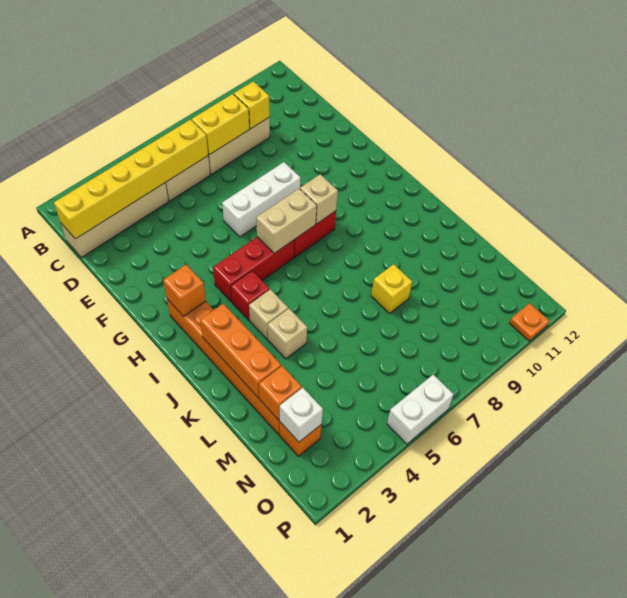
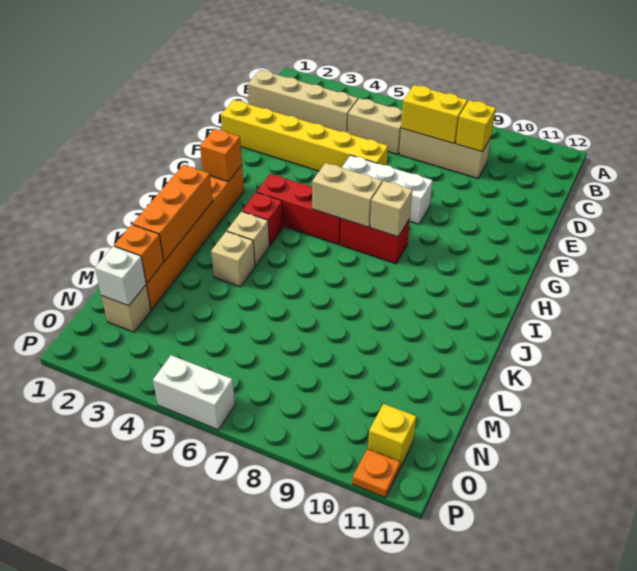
yellow 1x6 brick [54,120,208,239] -> yellow 1x6 brick moved to [221,100,388,171]
yellow 1x1 brick [371,264,412,313] -> yellow 1x1 brick moved to [368,404,416,468]
orange 1x1 brick [280,422,321,456] -> tan 1x1 brick [101,285,151,332]

